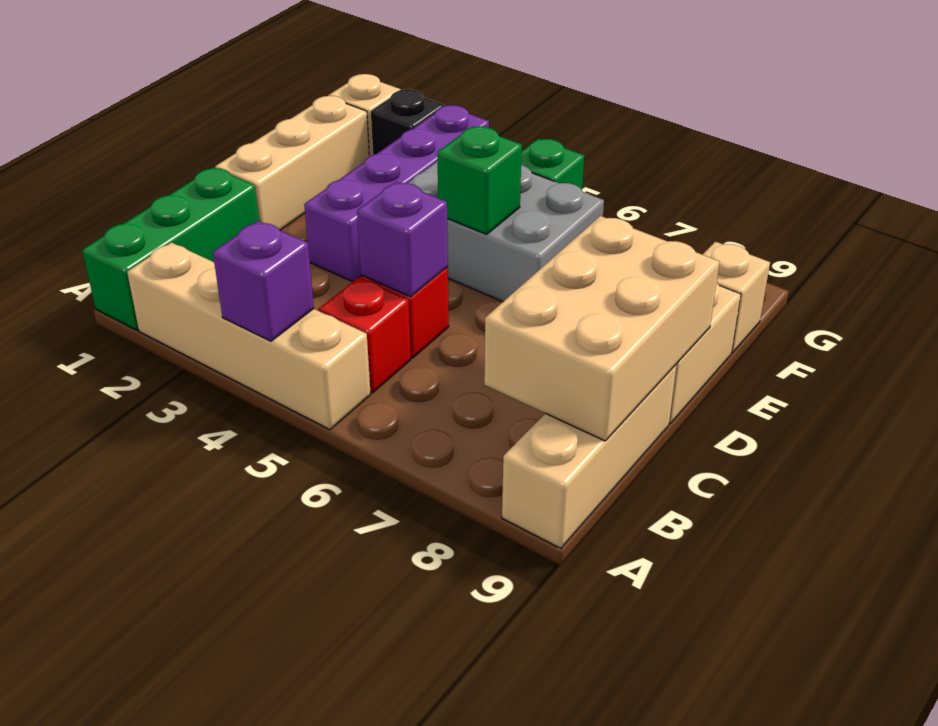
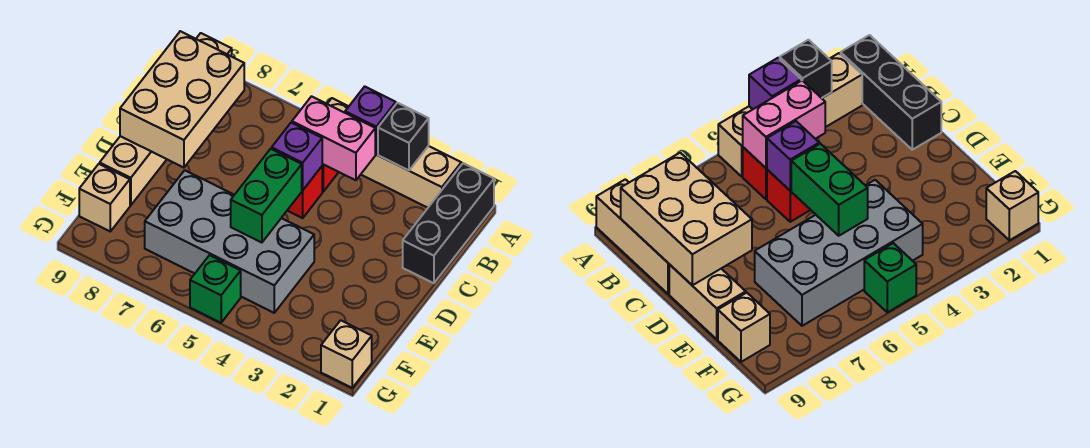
green 1x3 brick [82,168,259,330] -> black 1x3 brick [403,163,494,283]
none -> pink 1x2 brick [292,96,375,180]
tan 1x3 brick [215,96,369,230] -> none
purple 1x4 brick [304,105,489,282] -> none
grey 2x3 brick [408,161,604,302] -> grey 2x4 brick [145,170,314,313]
green 1x1 brick [437,126,522,234] -> green 1x2 brick [231,149,302,243]
black 1x1 brick [371,89,444,155] -> black 1x1 brick moved to [378,103,429,170]

